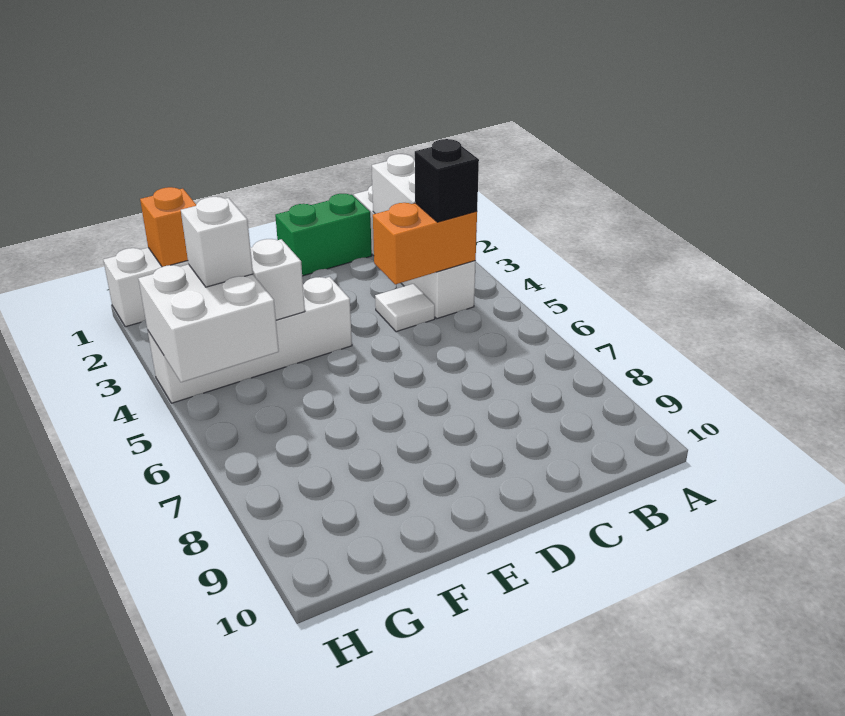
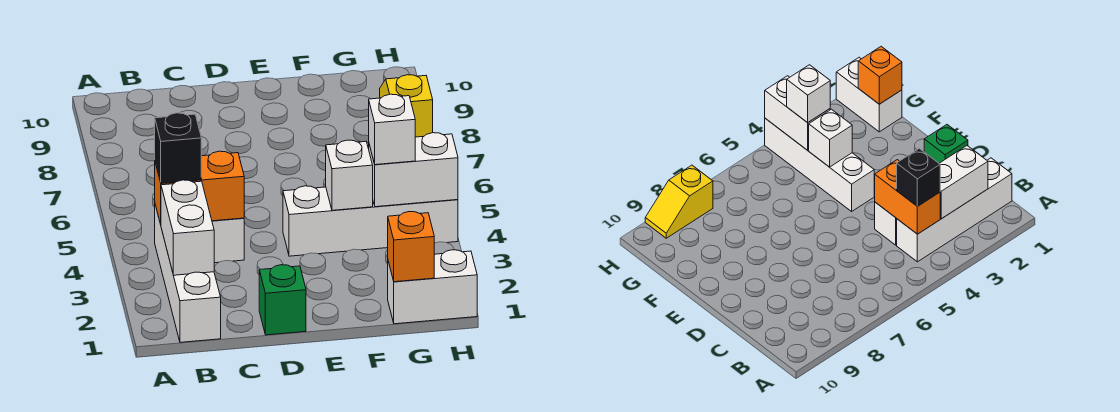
green 1x2 brick [275,194,372,276] -> green 1x1 brick [259,265,306,335]
white 1x1 tile [375,284,435,332] -> white 1x1 brick [212,218,244,263]
white 2x2 brick [138,264,279,382] -> white 1x2 brick [369,133,458,207]
none -> yellow 1x2 slope [380,75,433,137]

